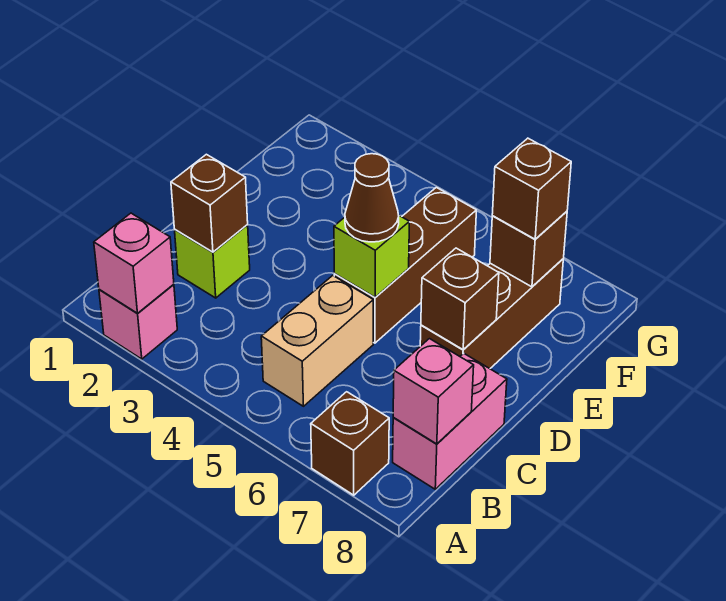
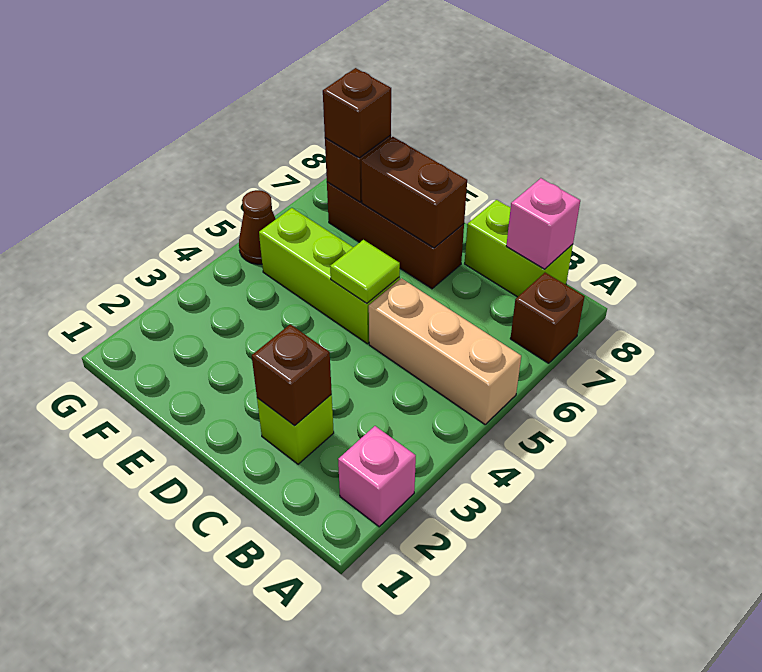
pink 1x1 brick [94,213,174,313] -> none
tan 1x2 brick [261,276,373,406] -> tan 1x3 brick [369,278,521,424]
pink 1x2 brick [393,353,507,489] -> lime 1x2 brick [465,200,573,297]
brown 1x3 brick [334,187,476,343] -> lime 1x3 brick [259,208,400,344]
lime 1x1 brick [334,216,409,297] -> lime 1x1 tile [330,240,400,303]
brown 1x1 cone [345,154,399,242] -> brown 1x1 cone moved to [239,190,276,264]
brown 1x1 brick [421,248,499,350] -> brown 1x2 brick [361,137,467,248]

